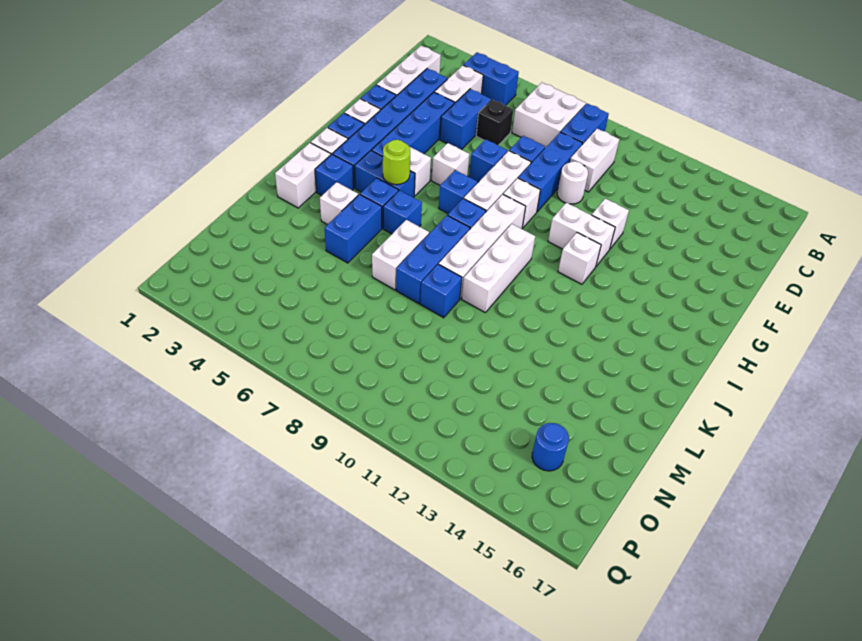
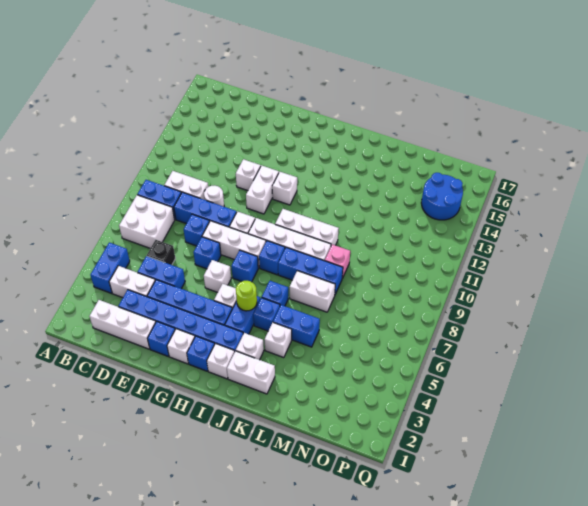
blue 1x1 brick [315,154,354,195] -> white 1x1 brick [236,333,264,360]
blue 1x1 brick [420,264,462,318] -> pink 1x1 brick [325,244,350,278]
blue 1x1 round brick [532,423,569,471] -> blue 2x2 round brick [421,173,463,220]

